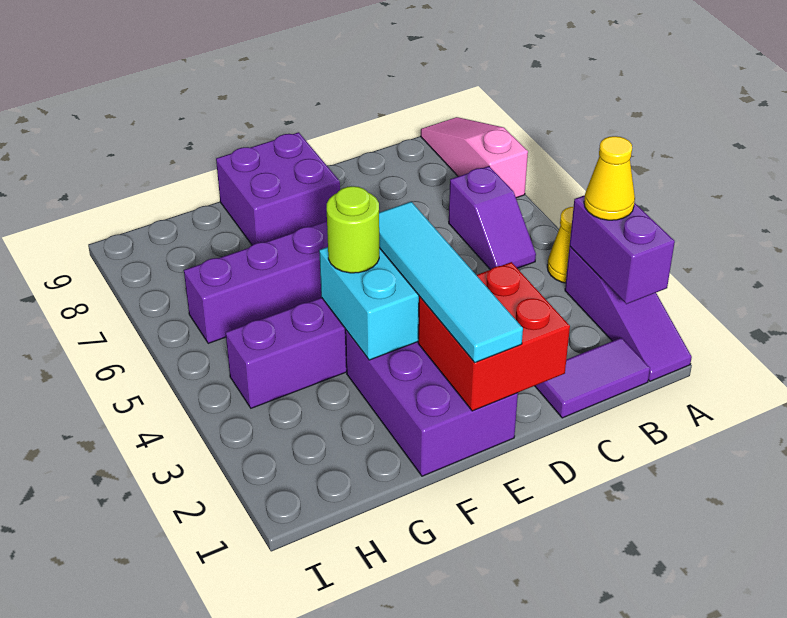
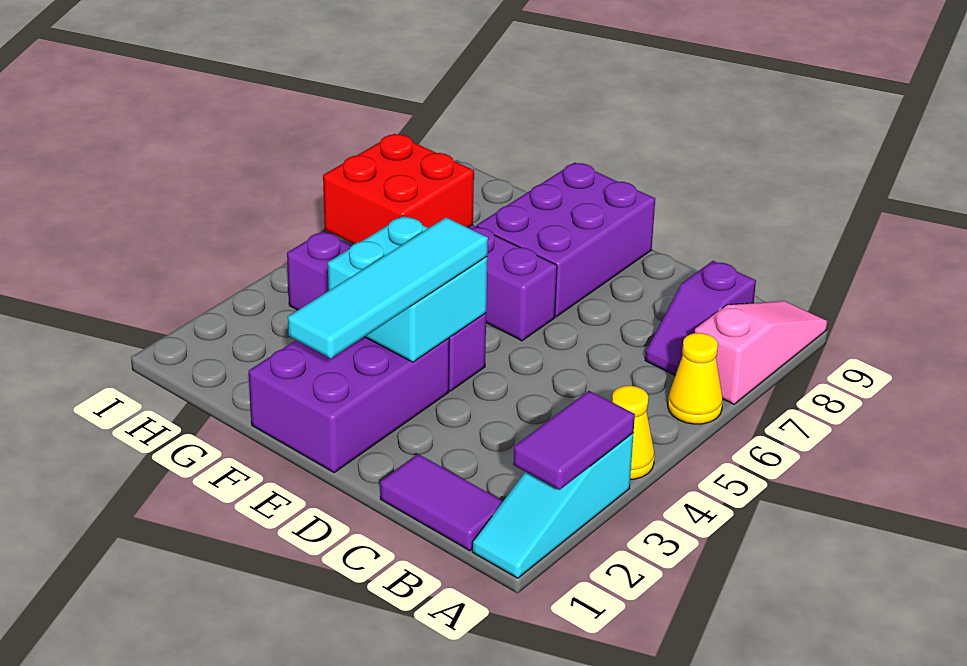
purple 1x3 slope [565,247,692,381] -> cyan 1x3 slope [472,433,634,578]
purple 1x2 brick [570,195,675,304] -> purple 1x2 tile [513,391,635,490]
yellow 1x1 cone [584,136,635,220] -> yellow 1x1 cone moved to [668,333,723,424]
purple 1x2 slope [449,166,536,270] -> purple 1x2 slope moved to [645,261,756,375]
red 2x2 brick [418,262,570,411] -> red 2x2 brick moved to [323,134,474,244]
purple 2x2 brick [216,132,340,245] -> purple 2x3 brick [477,162,655,317]
lime 1x1 round brick [327,186,379,273] -> none

